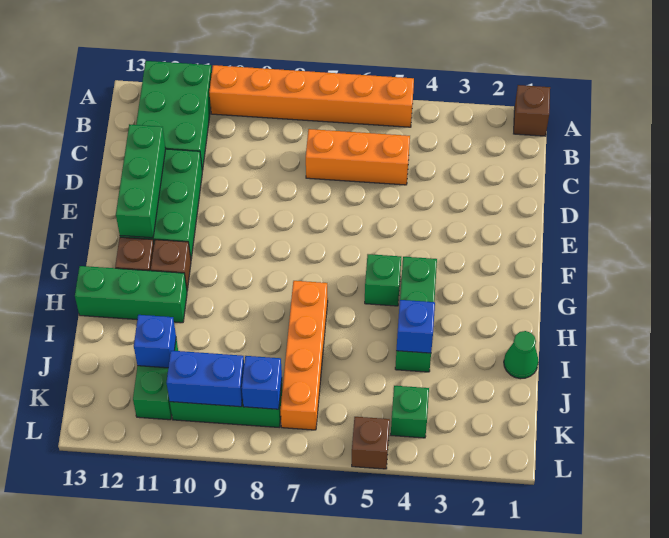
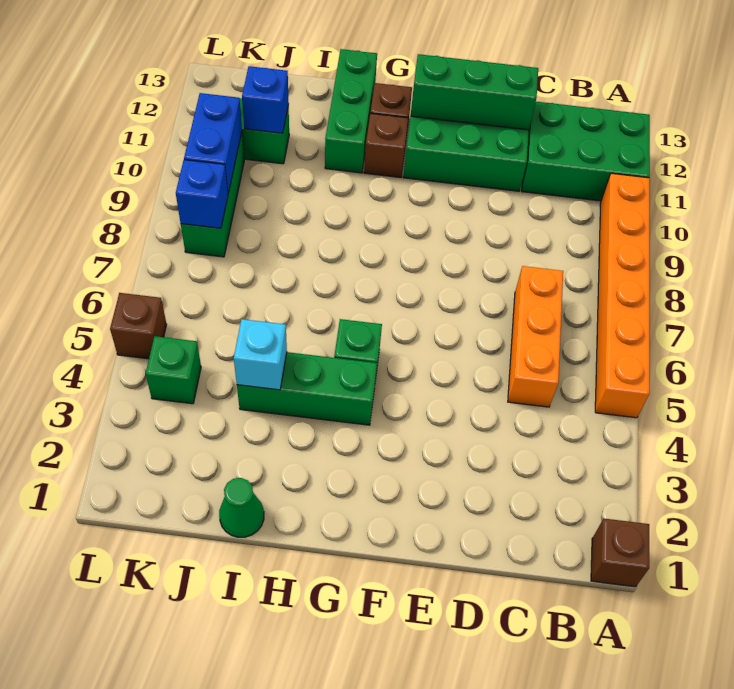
orange 1x4 brick [281,281,328,430] -> none
blue 1x1 brick [396,300,435,353] -> cyan 1x1 brick [234,319,287,390]

